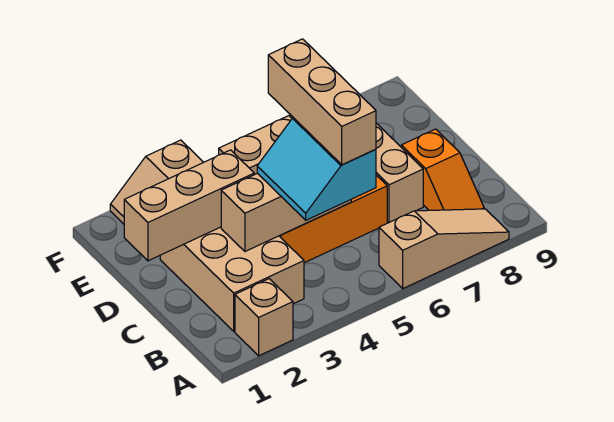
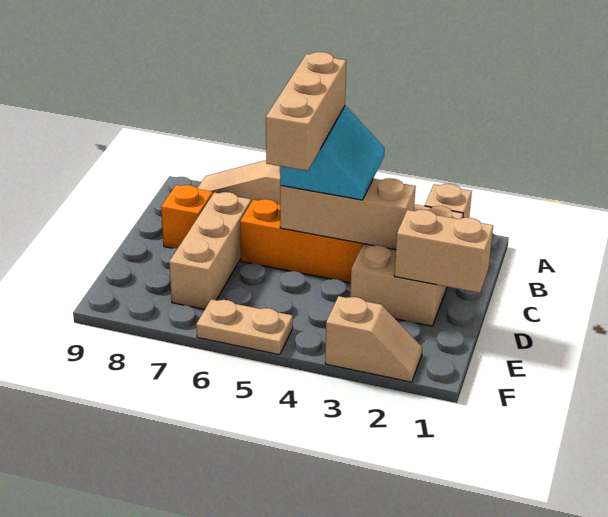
tan 1x3 brick [124,150,254,261] -> tan 1x2 brick [394,210,493,293]

